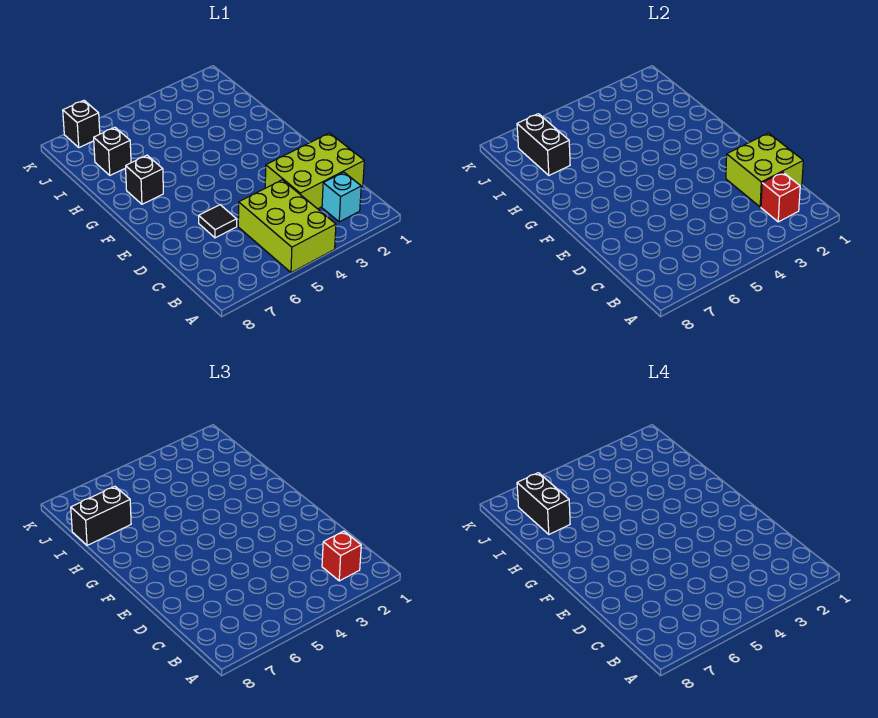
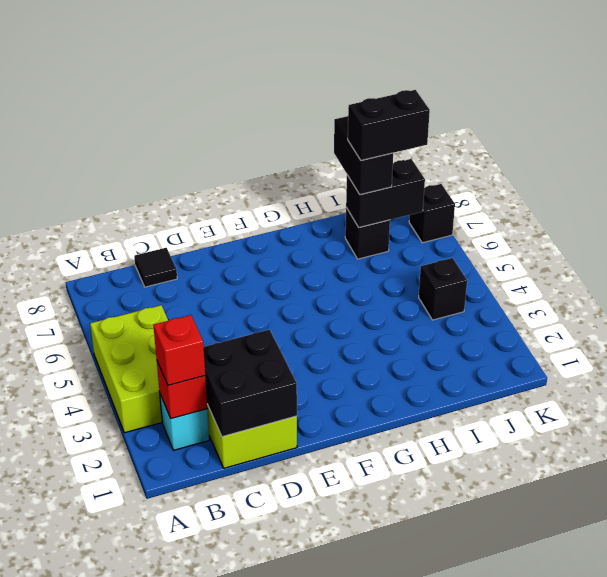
lime 2x3 brick [238,180,336,273] -> lime 2x3 brick turned to [90,305,168,433]
lime 2x2 brick [726,133,803,207] -> black 2x2 brick [204,330,297,437]
black 1x1 tile [199,205,237,238] -> black 1x1 tile moved to [134,248,177,287]
black 1x1 brick [126,155,163,204] -> black 1x1 brick moved to [419,258,467,320]

